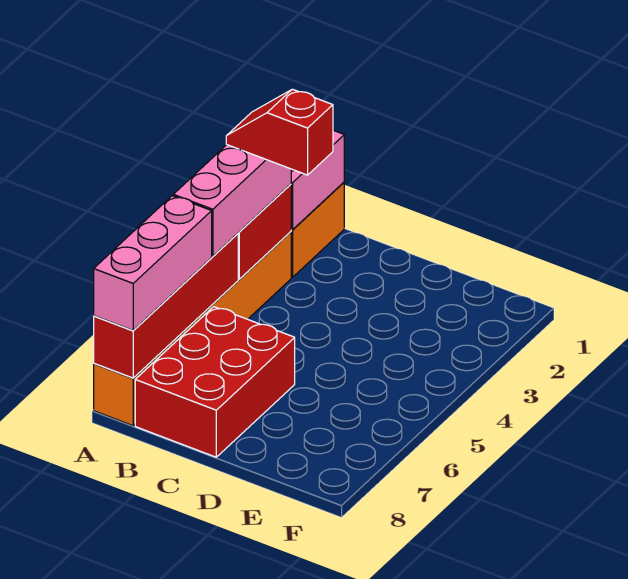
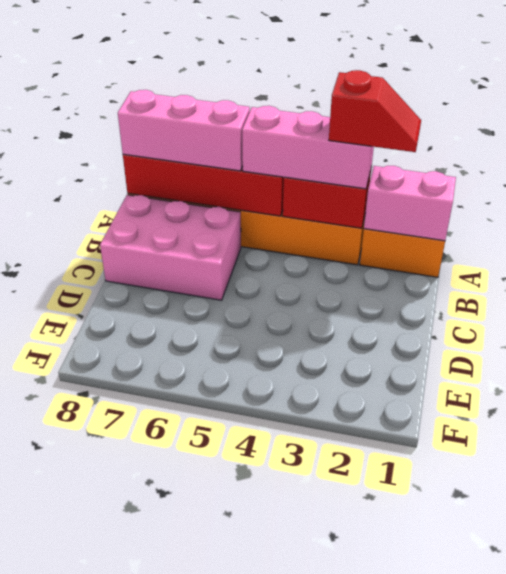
red 1x2 slope [226,89,333,175] -> red 1x2 slope turned to [329,70,421,152]
red 2x3 brick [135,307,295,457] -> pink 2x3 brick [100,195,241,300]

